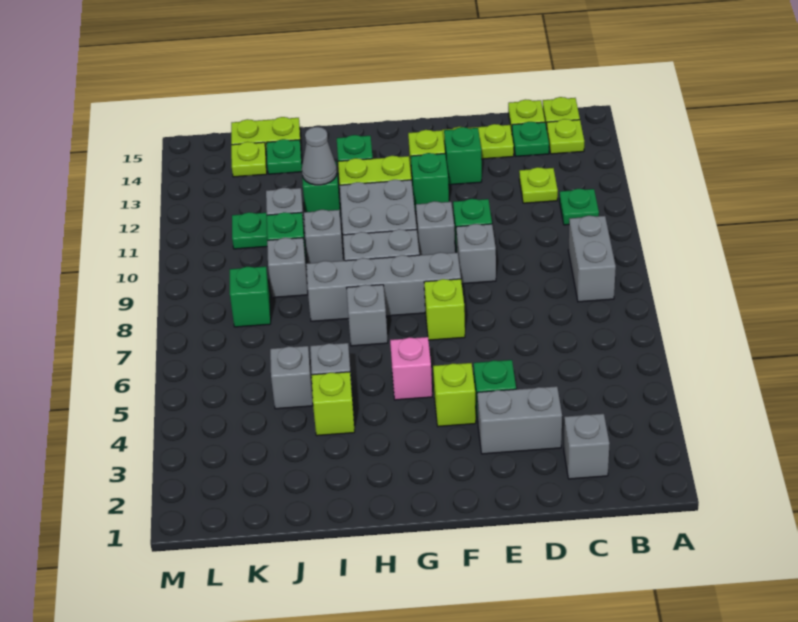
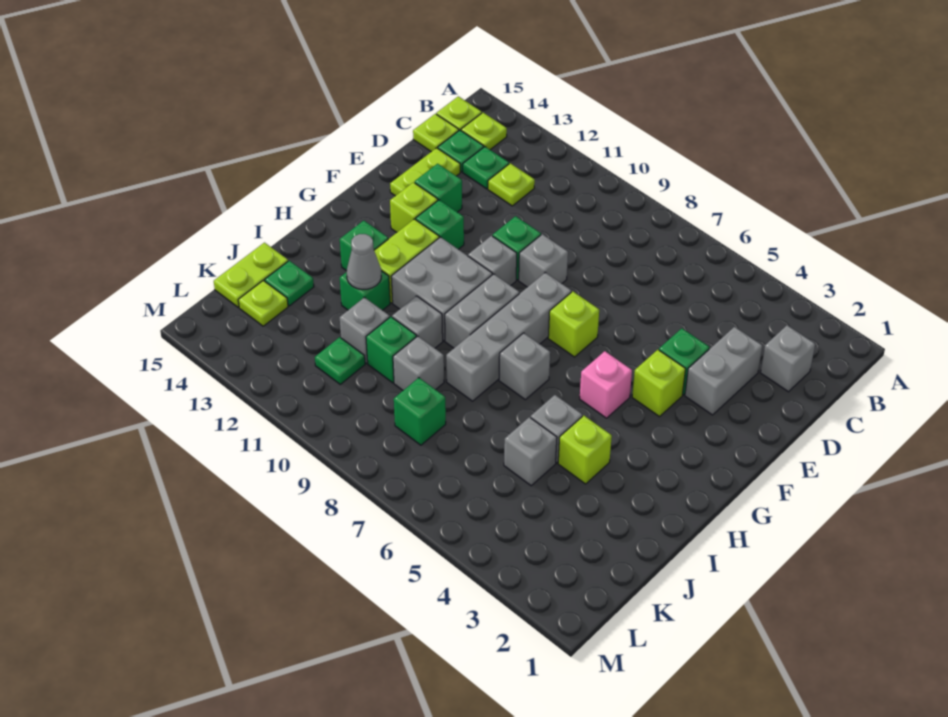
grey 1x2 brick [568,216,616,302] -> none
green 1x1 plate [559,189,599,225] -> green 1x1 plate moved to [463,147,509,189]

